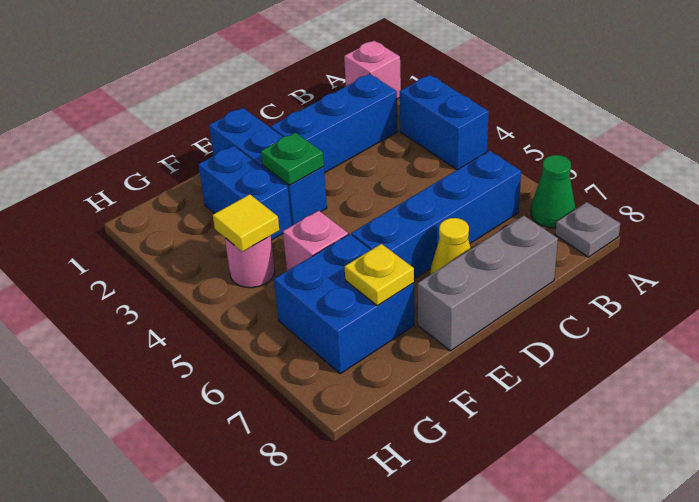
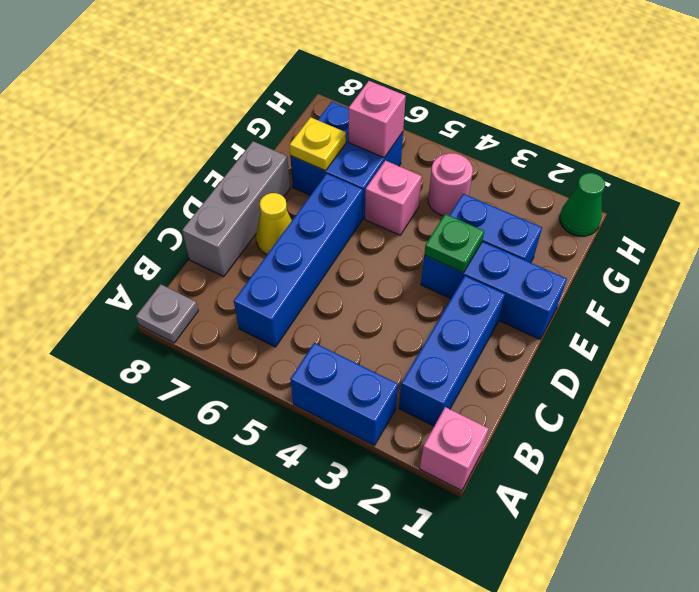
green 1x1 cone [531,155,575,228] -> green 1x1 cone moved to [560,173,605,236]
yellow 1x1 tile [213,194,279,252] -> none
none -> pink 1x1 brick [349,81,406,158]

